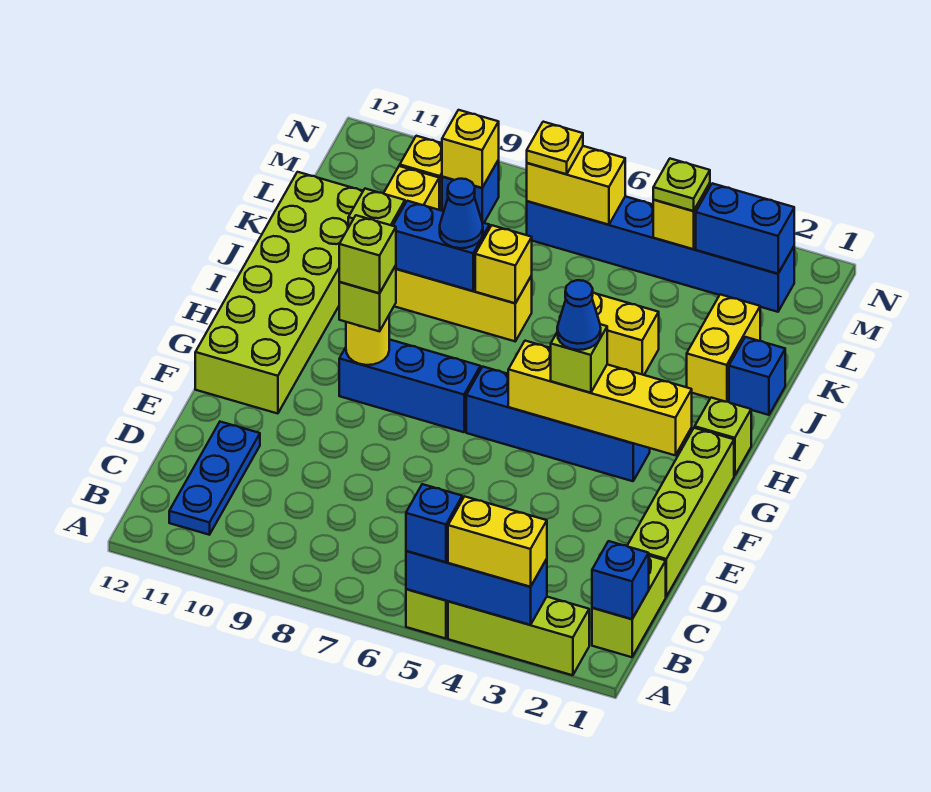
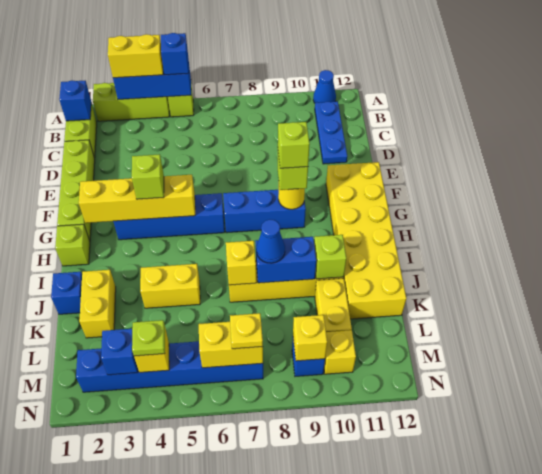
lime 2x6 brick [195,172,363,414] -> yellow 2x6 brick [326,162,406,319]
blue 1x1 cone [557,280,601,350] -> blue 1x1 cone moved to [313,70,336,103]
blue 1x2 brick [696,183,794,274] -> blue 1x1 brick [101,329,138,375]

